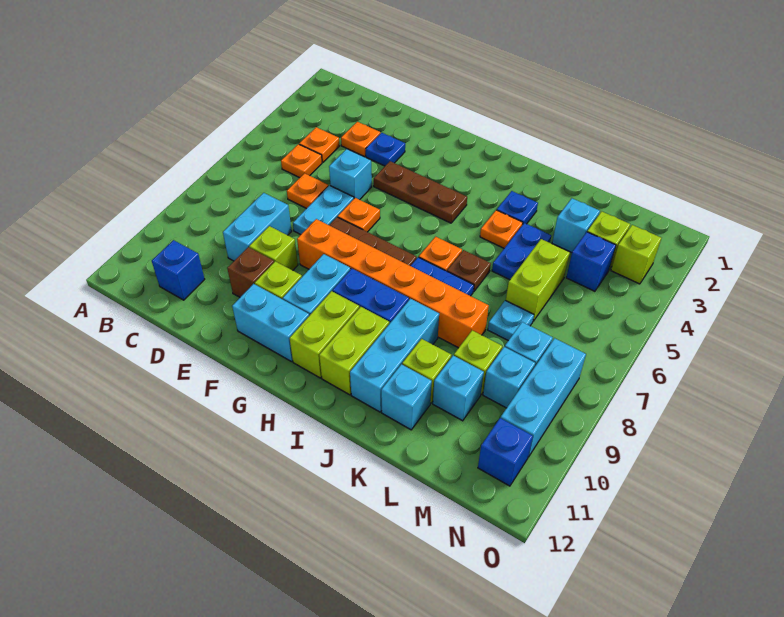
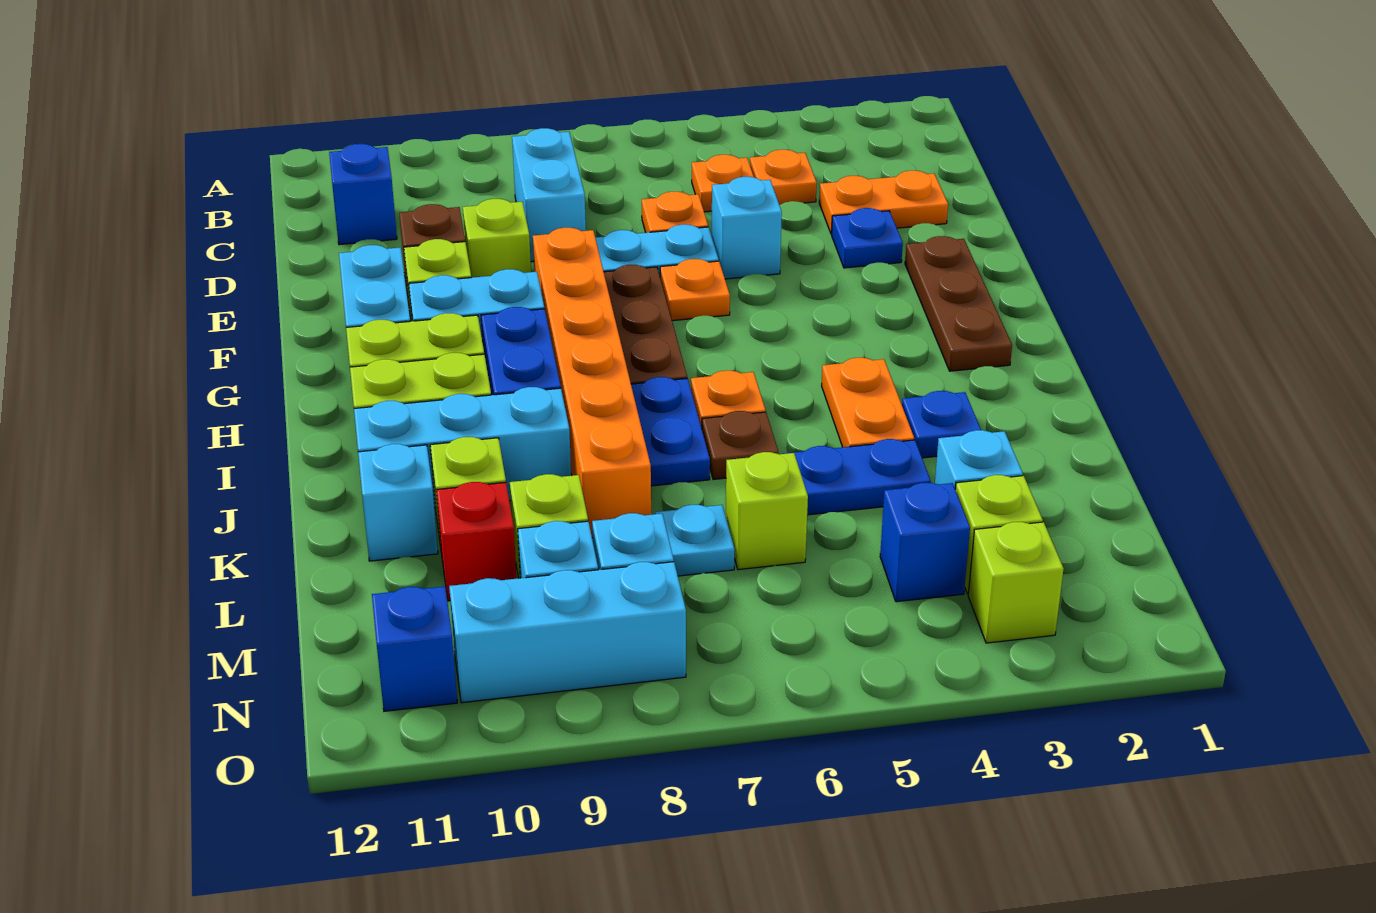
orange 1x1 plate [341,122,380,157] -> orange 1x2 plate [819,170,948,234]
cyan 1x2 brick [223,193,292,261] -> cyan 1x2 brick turned to [512,128,586,262]
brown 1x3 plate [374,161,467,223] -> brown 1x3 plate moved to [905,236,1012,371]
orange 1x1 plate [480,210,523,248] -> orange 1x2 plate [822,358,914,447]
lime 1x2 brick [506,239,570,321] -> lime 1x1 brick [726,452,808,570]
cyan 1x1 brick [433,356,484,421] -> red 1x1 brick [436,482,517,601]

